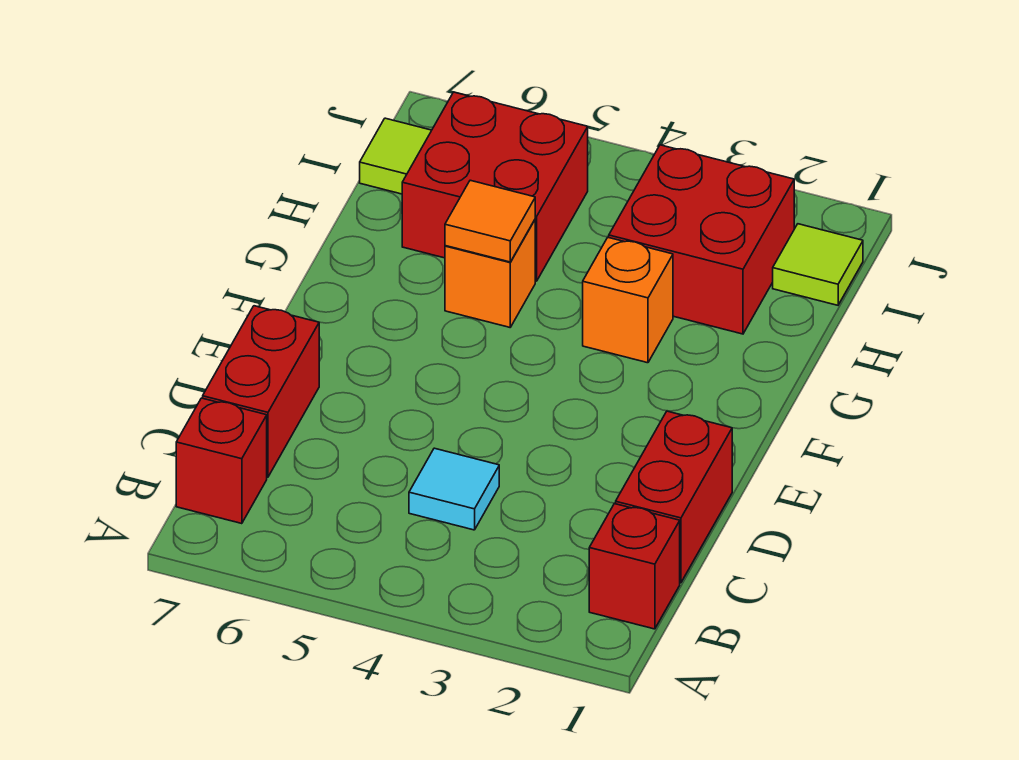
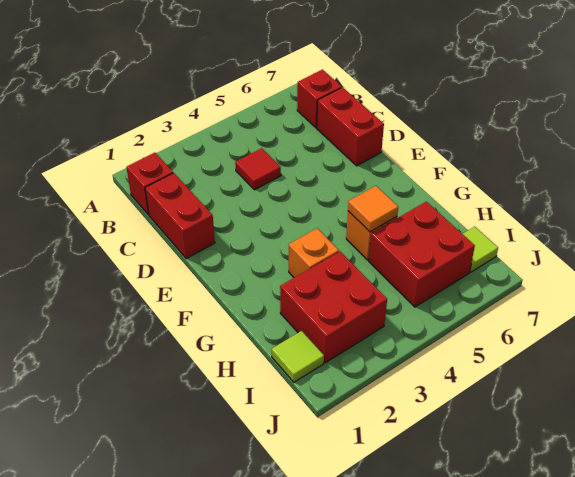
cyan 1x1 tile [409,448,499,530] -> red 1x1 tile [235,148,281,190]

